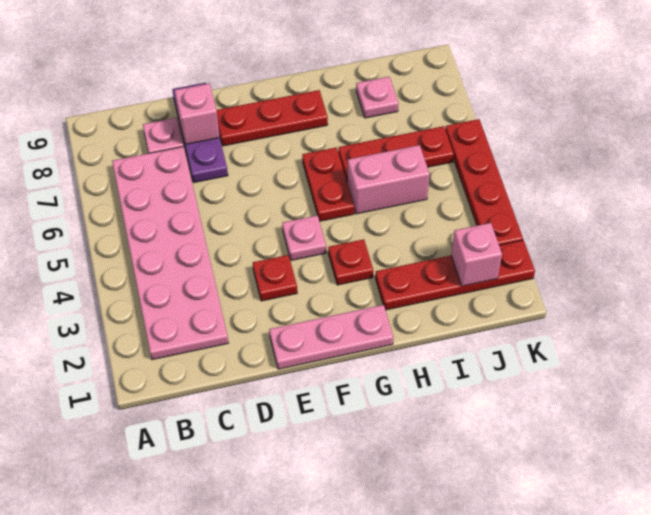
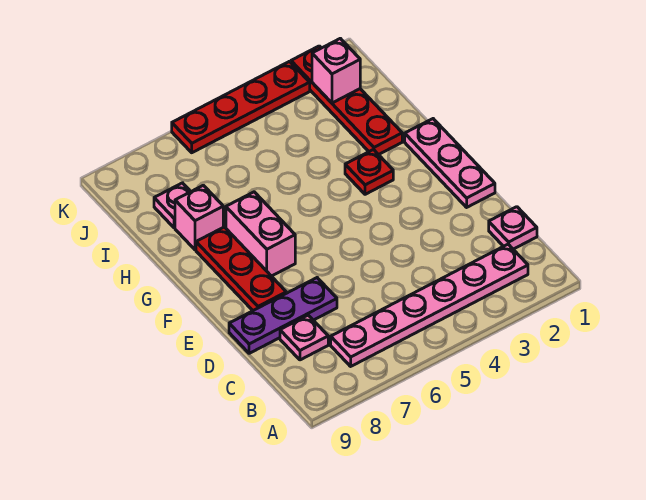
pink 2x6 plate [112,147,228,360] -> pink 1x6 plate [331,244,528,366]
pink 1x1 brick [175,83,220,144] -> pink 1x1 brick moved to [175,185,223,250]
red 1x1 plate [253,255,297,301] -> none
pink 1x1 plate [282,215,326,260] -> pink 1x1 plate moved to [489,207,537,249]
red 1x2 plate [302,147,354,221] -> none
pink 1x2 brick [347,145,430,214] -> pink 1x2 brick moved to [226,192,295,276]
red 1x3 plate [338,126,454,180] -> none

